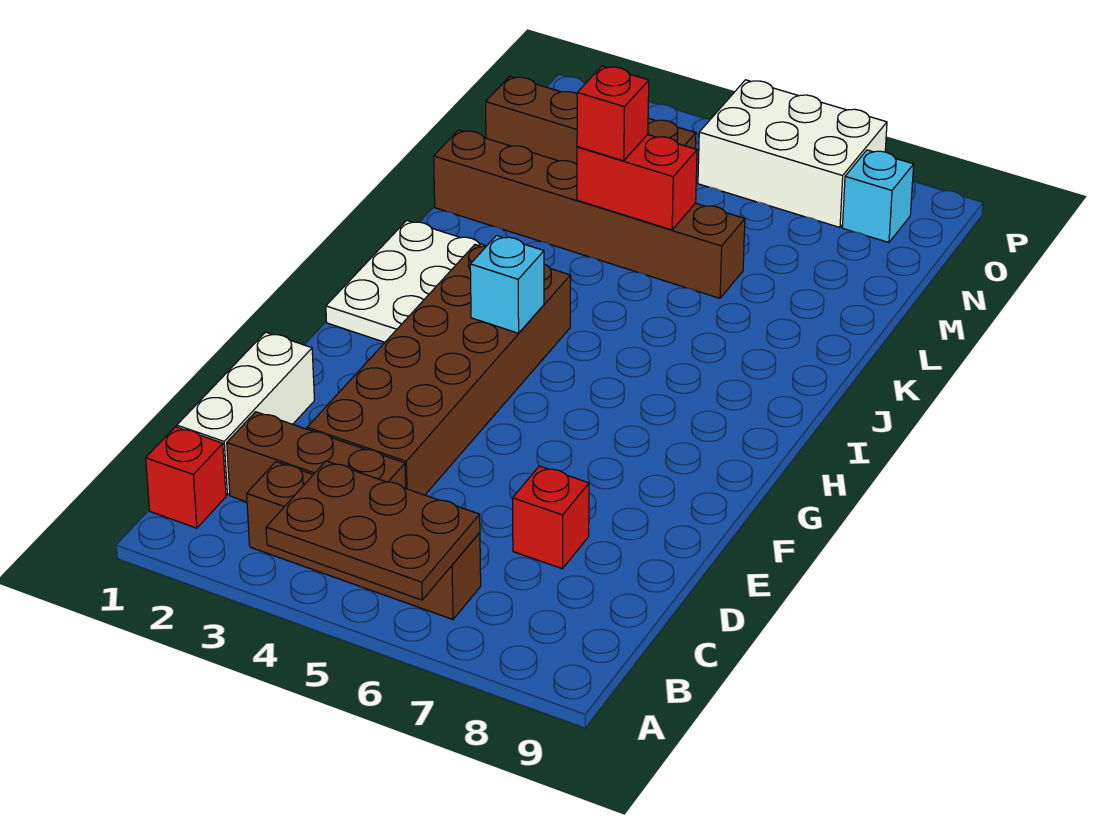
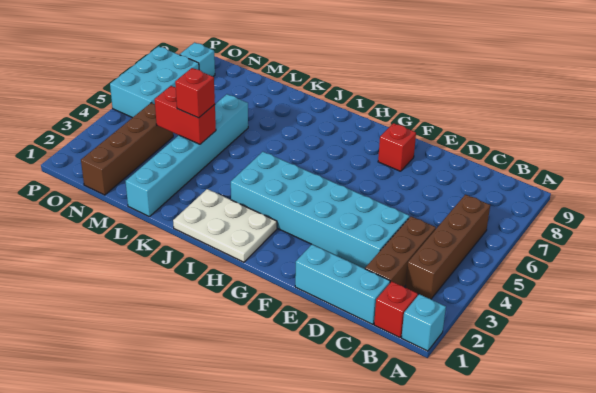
brown 2x3 plate [266,461,480,600] -> none
white 1x3 brick [177,332,314,495] -> cyan 1x3 brick [295,245,390,324]
brown 2x6 brick [307,245,571,495] -> cyan 2x6 brick [231,152,409,269]
red 1x1 brick [513,466,589,569] -> red 1x1 brick moved to [378,123,416,171]
cyan 1x1 brick [470,236,544,333] -> cyan 1x1 brick moved to [402,294,446,351]
brown 1x6 brick [434,130,745,298] -> cyan 1x6 brick [126,94,248,217]
red 1x2 brick [577,135,697,230] -> red 1x2 brick turned to [155,86,216,144]
white 2x3 brick [698,80,887,227] -> cyan 2x3 brick [110,46,199,118]

